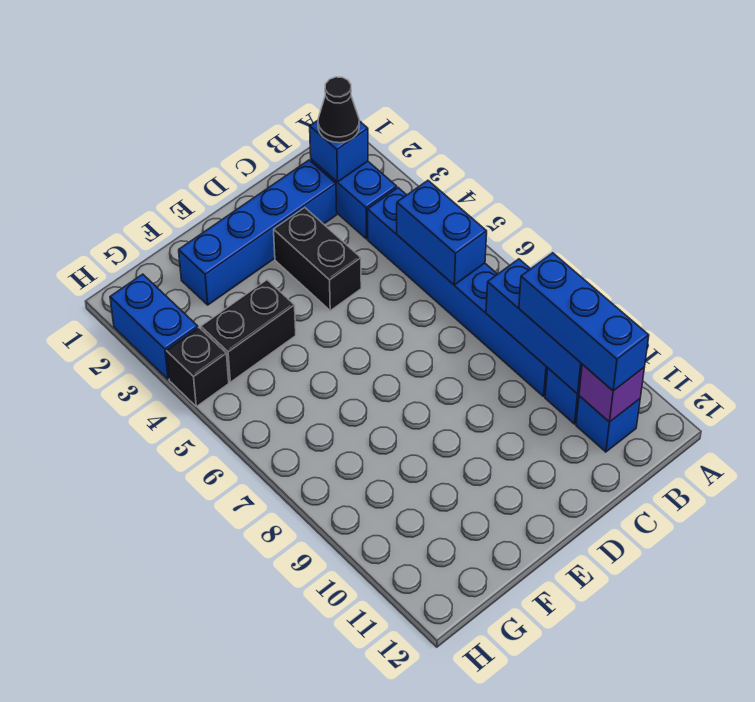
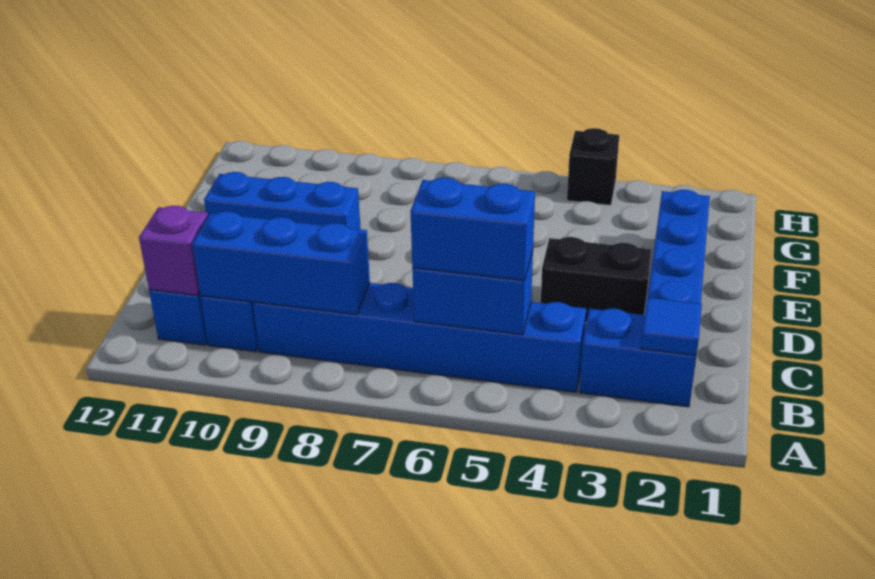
blue 1x1 brick [310,120,368,182] -> blue 1x1 tile [641,298,702,356]
black 1x1 cone [318,77,359,143] -> none
blue 1x3 brick [519,253,649,391] -> blue 1x3 brick moved to [204,172,360,229]
black 1x2 brick [201,280,296,382] -> none
blue 1x2 brick [110,274,198,379] -> blue 1x2 brick moved to [410,178,535,280]

